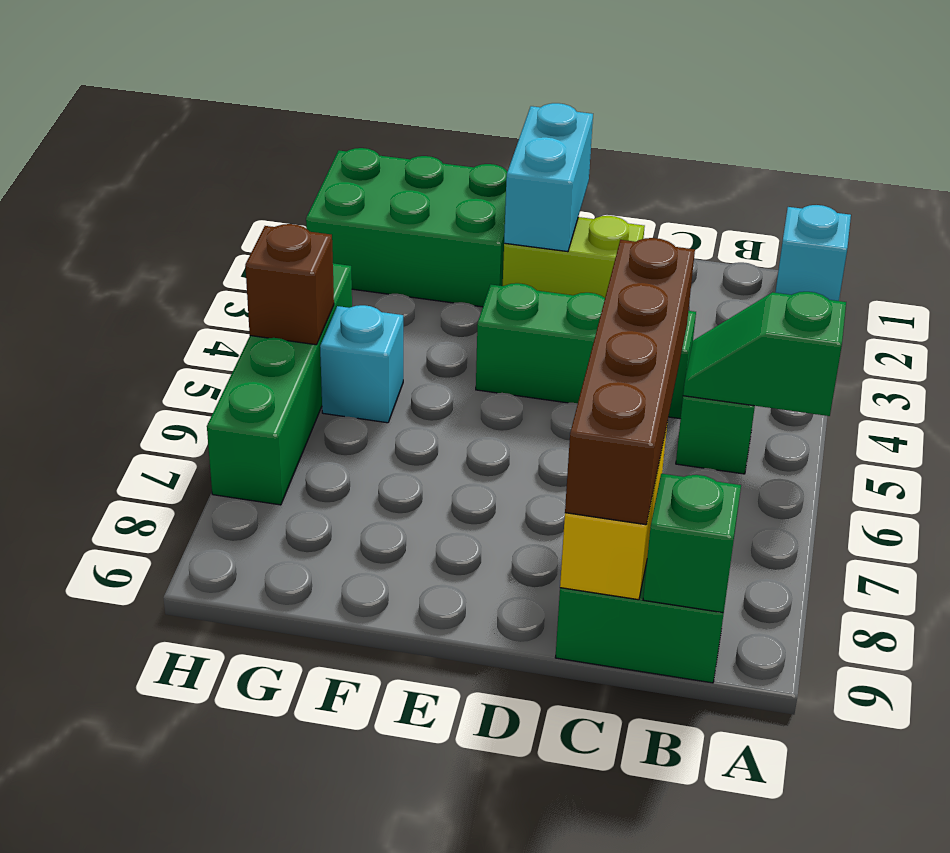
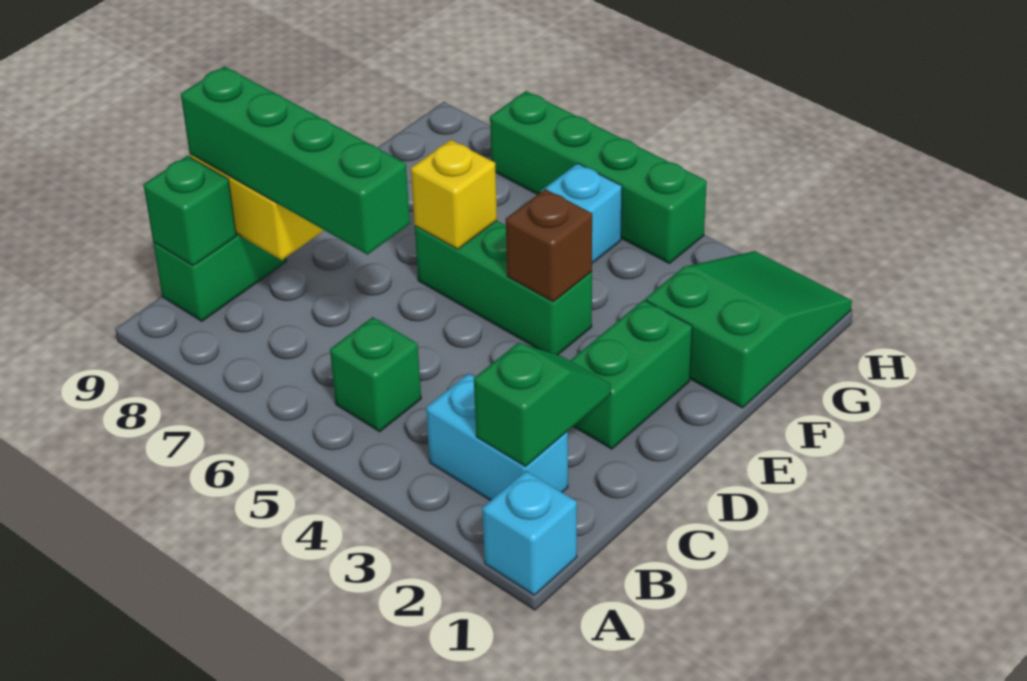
green 1x2 slope [683,292,846,416] -> green 1x2 slope moved to [474,343,611,467]
green 1x3 brick [476,283,696,419] -> green 1x3 brick turned to [415,221,592,355]
brown 1x4 brick [565,238,695,525] -> green 1x4 brick [181,66,410,255]
lime 1x2 brick [503,216,645,298] -> green 1x2 brick [570,300,692,449]
cyan 1x2 brick [504,103,593,252] -> cyan 1x2 brick moved to [426,373,568,501]
none -> yellow 1x1 brick [411,140,497,249]
green 2x3 brick [306,148,507,307] -> green 2x3 slope [646,251,852,408]
brown 1x1 brick [245,224,334,345] -> brown 1x1 brick moved to [506,189,592,302]

